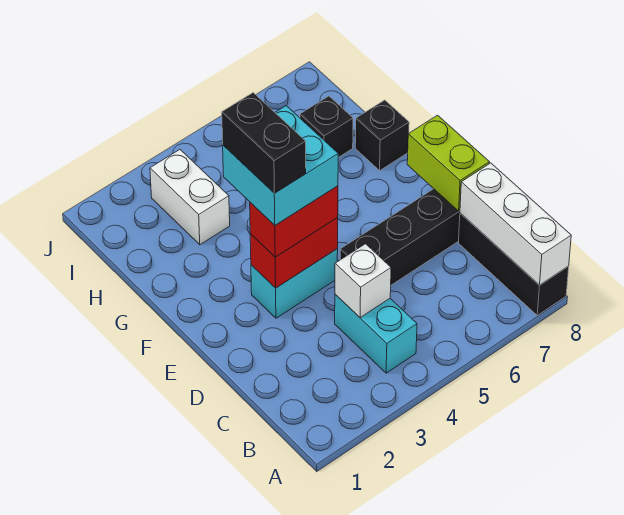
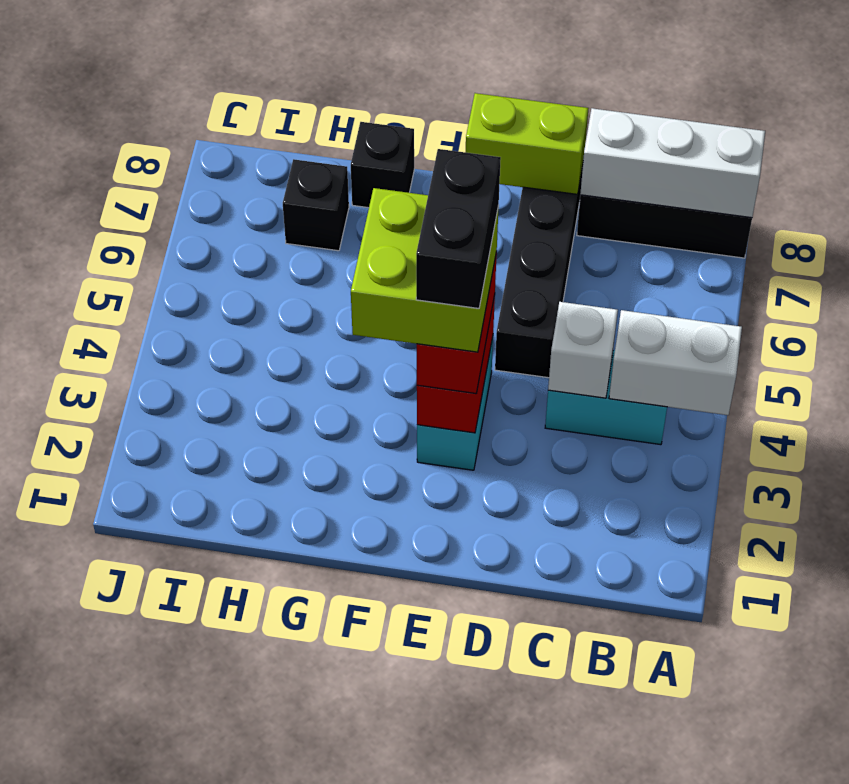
cyan 2x2 brick [223,106,338,225] -> lime 2x2 brick [351,188,499,352]
black 1x2 brick [222,93,306,193] -> black 1x2 brick turned to [416,149,501,308]
white 1x2 brick [150,150,230,245] -> white 1x2 brick moved to [609,310,742,415]

